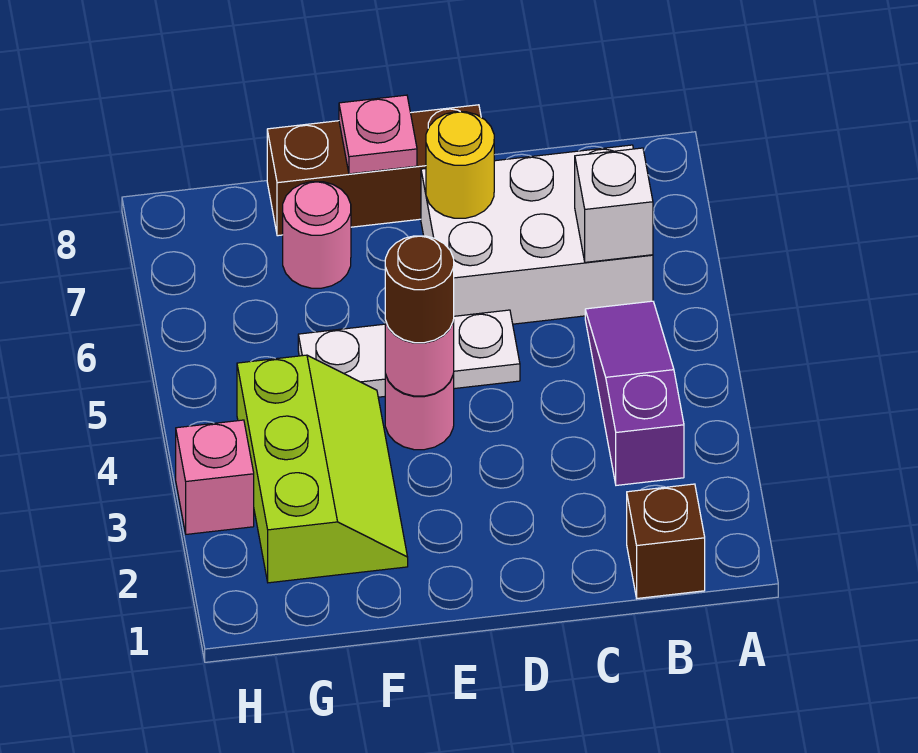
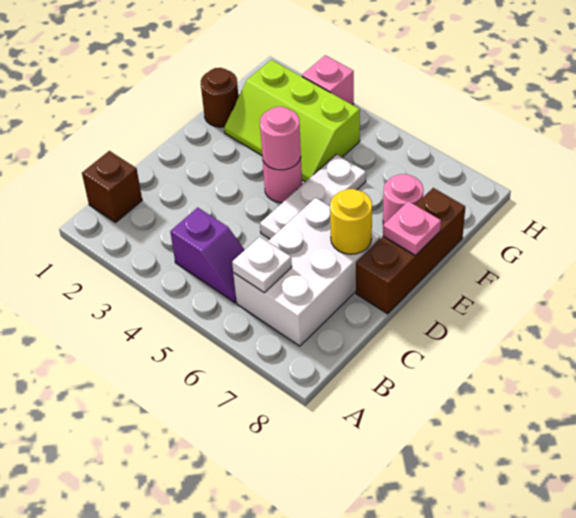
purple 1x3 slope [585,301,684,485] -> purple 1x2 slope [170,208,244,303]
white 1x1 brick [575,148,653,262] -> white 1x1 plate [232,237,292,293]
brown 1x1 round brick [385,236,454,343] -> brown 1x1 round brick moved to [201,68,238,127]

